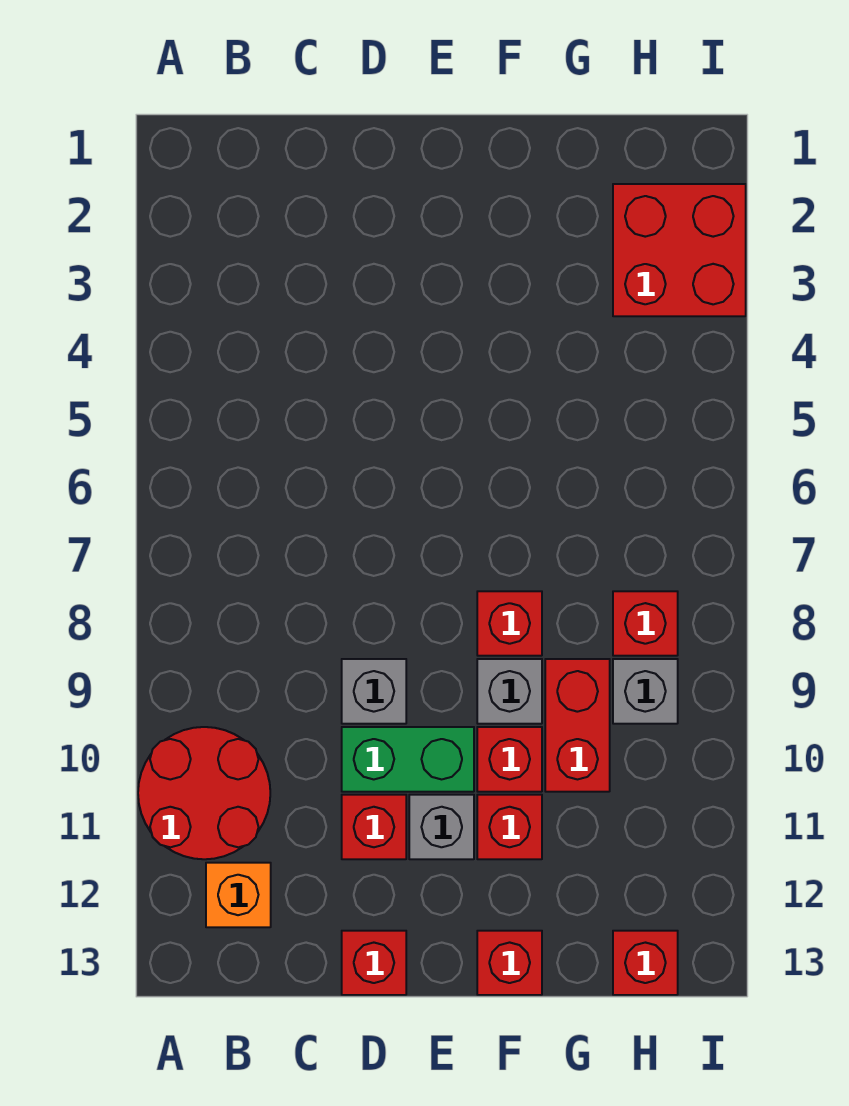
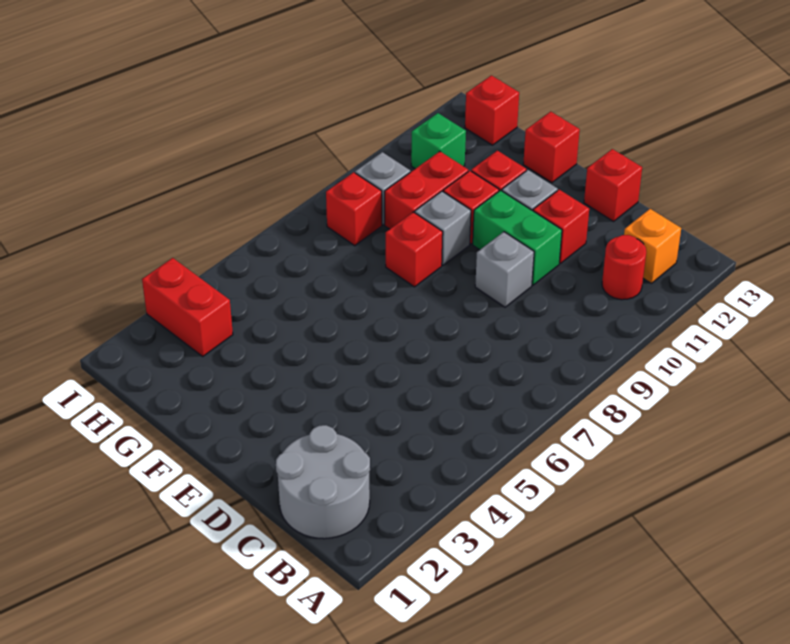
red 2x2 round brick [138,727,270,859] -> red 1x1 round brick [602,235,646,300]
none -> grey 2x2 round brick [276,425,370,539]
red 2x2 brick [613,184,746,316] -> red 1x2 brick [142,258,233,356]
none -> green 1x1 brick [411,113,466,169]

